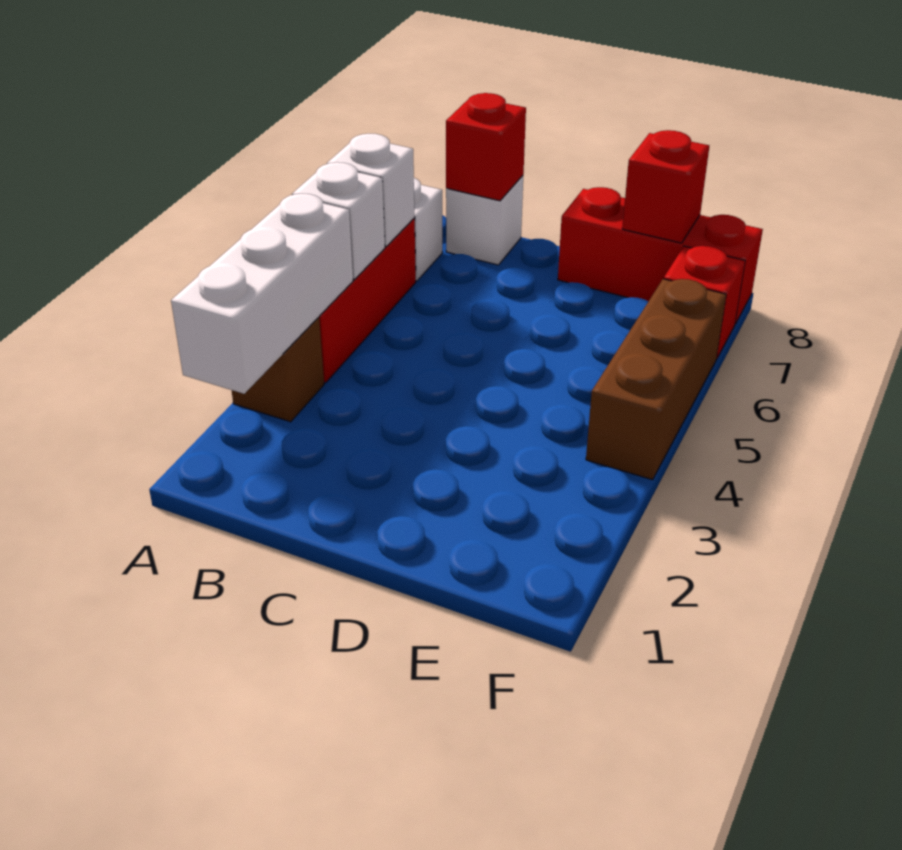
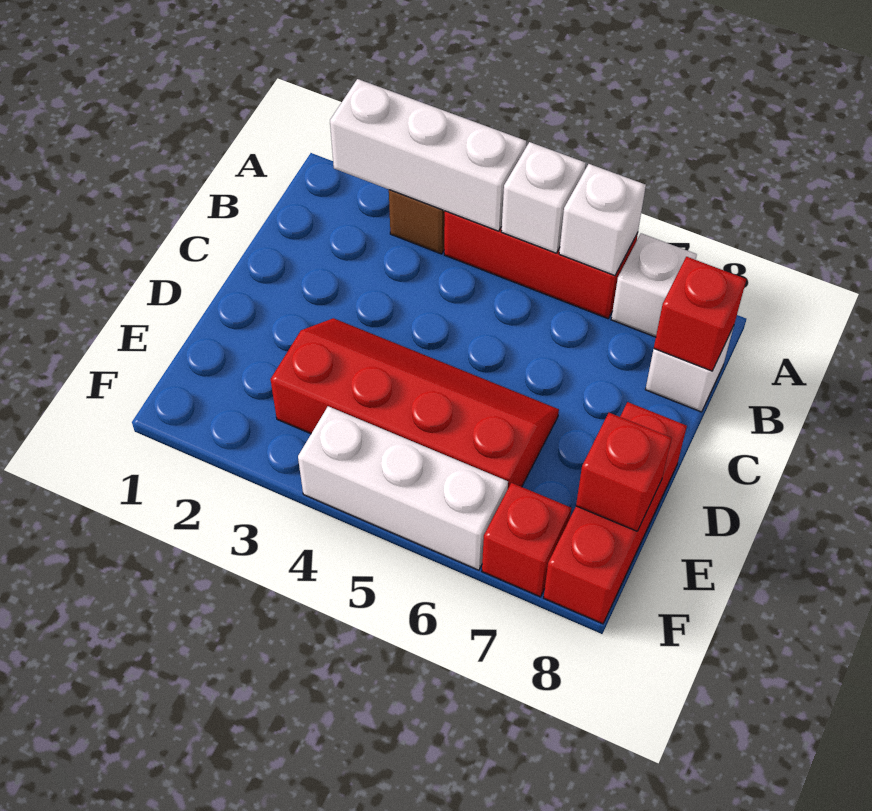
none -> red 2x4 slope [270,318,559,488]
brown 1x3 brick [586,279,726,480] -> white 1x3 brick [298,406,508,570]

